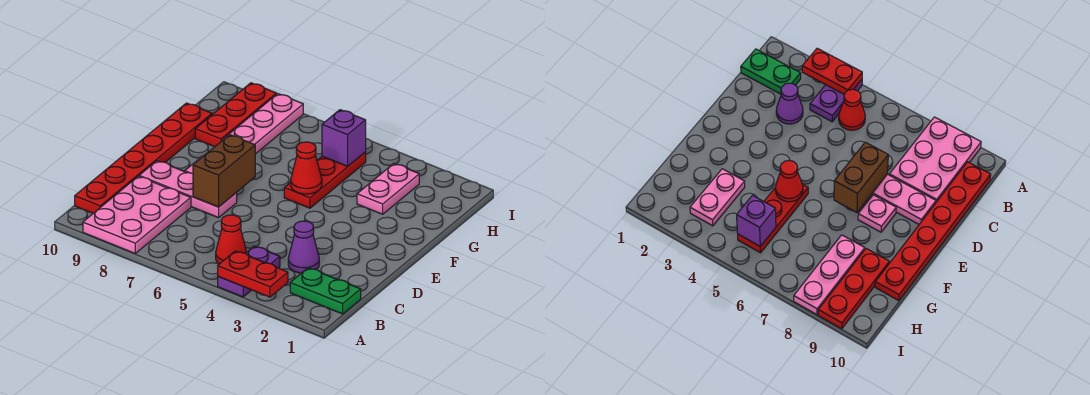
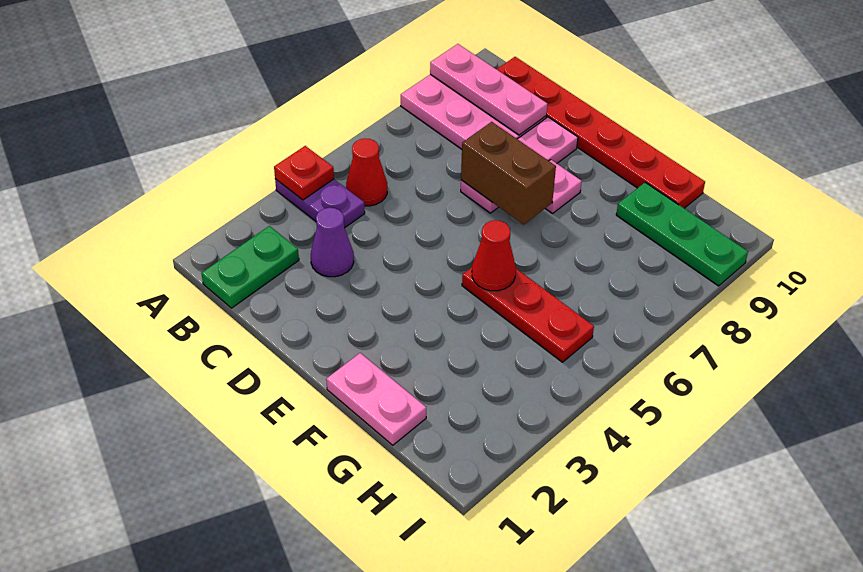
red 1x2 plate [218,251,288,297] -> red 1x1 plate [274,146,334,200]
pink 1x2 plate [357,164,419,214] -> pink 1x2 plate moved to [326,353,426,445]
pink 1x3 plate [223,94,303,154] -> pink 1x3 plate moved to [430,44,547,135]
red 1x3 plate [195,83,277,147] -> green 1x3 plate [616,182,748,286]
purple 1x1 brick [322,110,366,166] -> none

